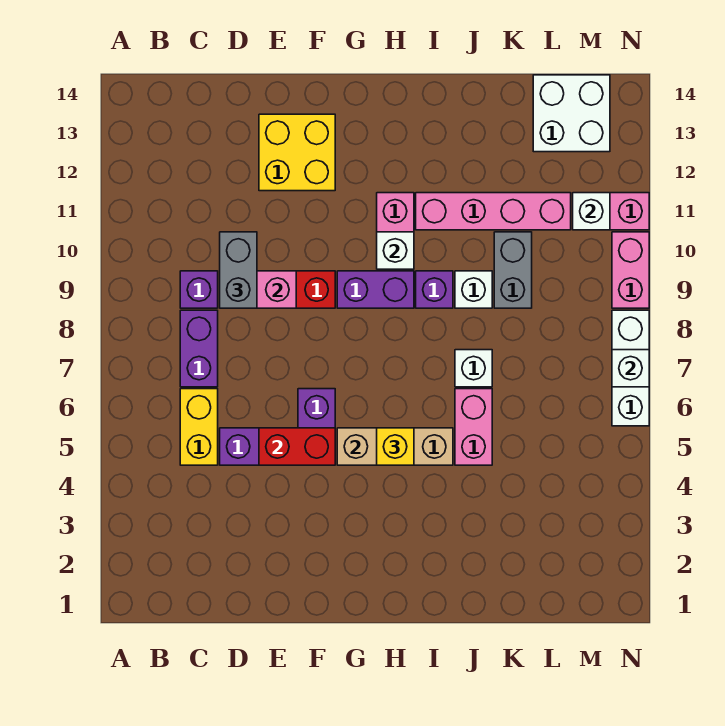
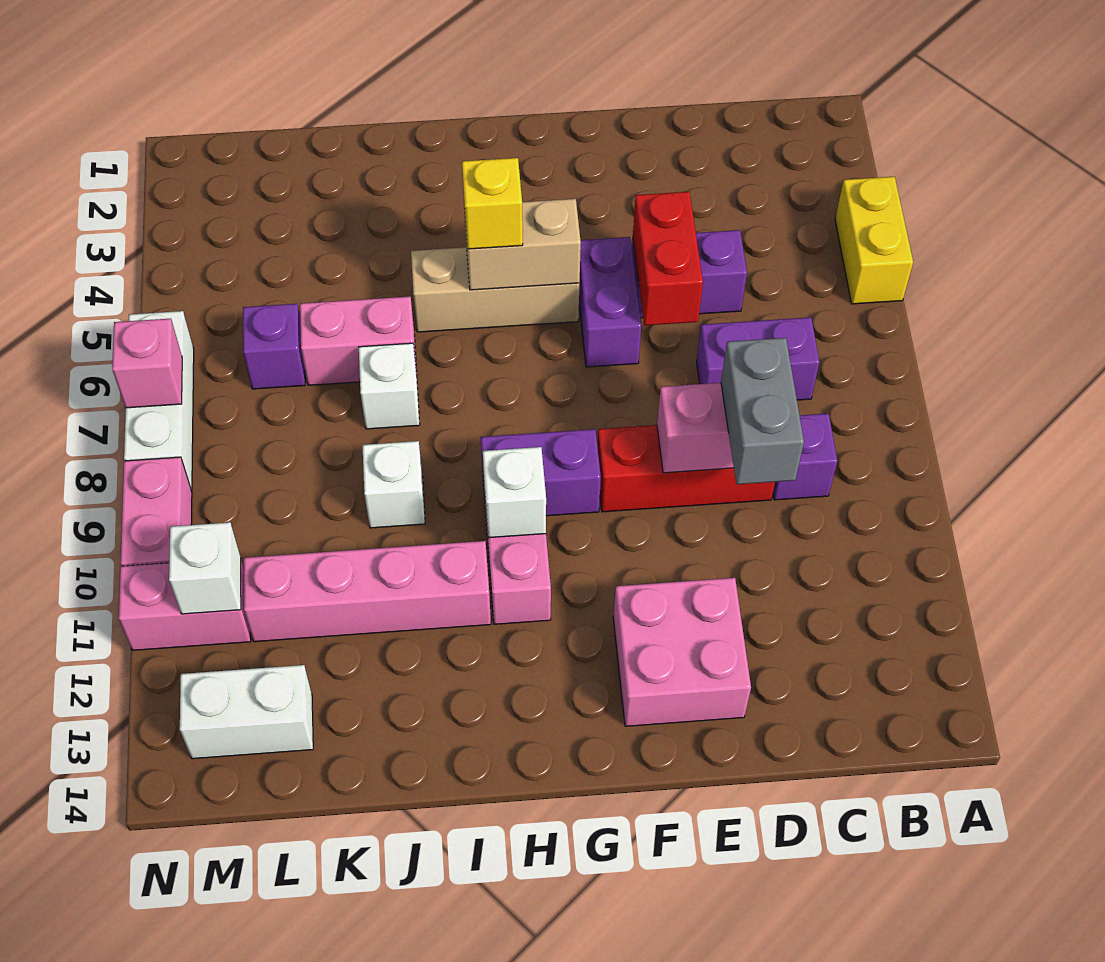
yellow 1x2 brick [180,389,218,465] -> yellow 1x2 brick moved to [835,177,913,304]
purple 1x2 brick [180,310,218,387] -> purple 1x2 brick turned to [697,317,819,400]
red 1x2 brick [259,428,335,465] -> red 1x2 brick turned to [633,192,703,325]
yellow 2x2 brick [259,114,335,191] -> pink 2x2 brick [613,578,751,726]
purple 1x1 brick [416,271,453,308] -> purple 1x1 brick moved to [243,304,305,389]
pink 1x2 brick [455,389,492,465] -> pink 1x2 brick turned to [300,297,417,385]
grey 1x2 brick [494,232,532,308] -> none
white 2x2 brick [533,75,610,152] -> white 1x2 brick [180,665,313,759]
white 1x1 brick [612,350,649,387] -> pink 1x1 brick [112,319,182,408]

